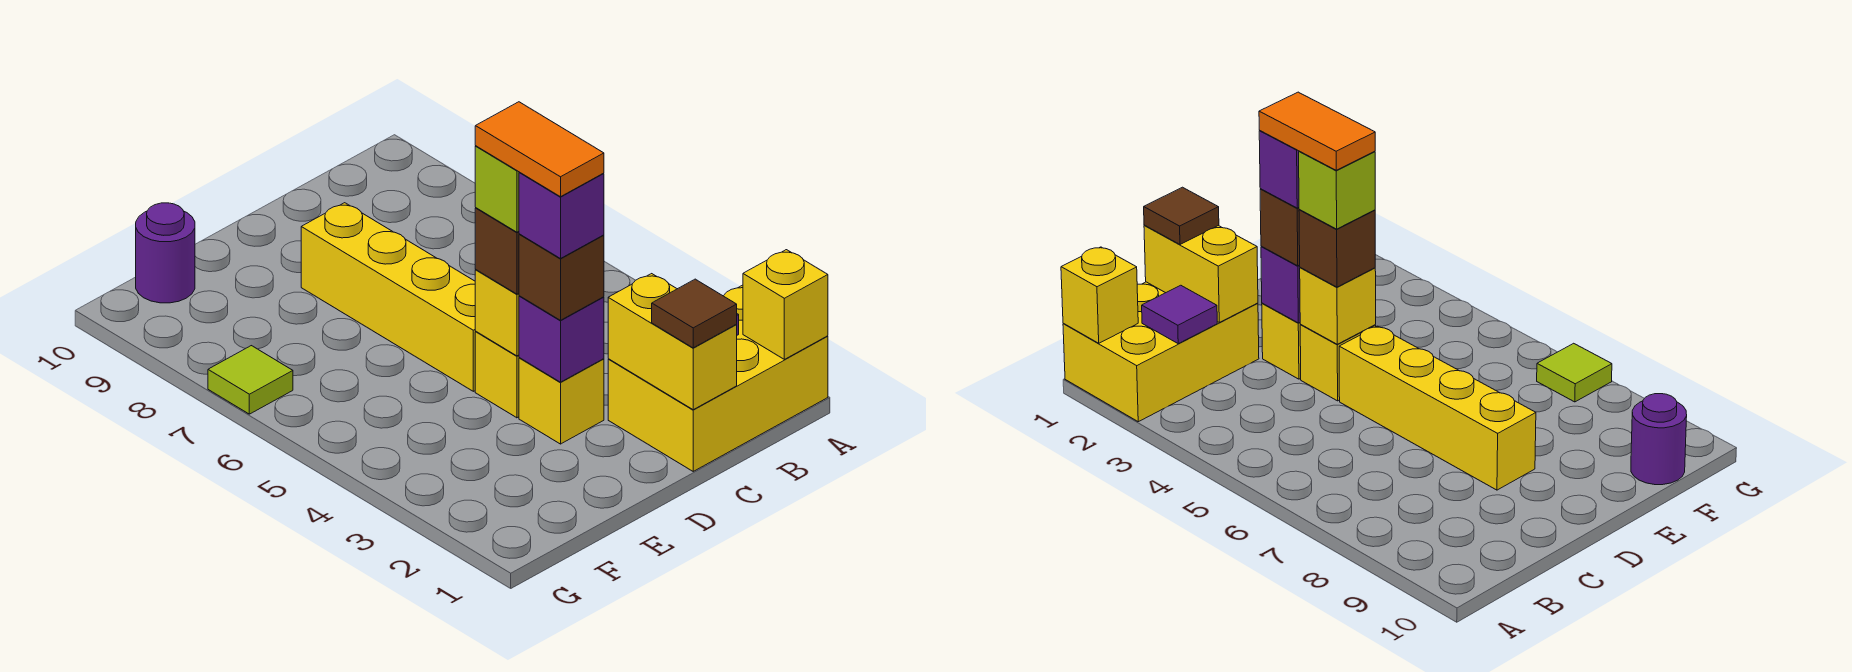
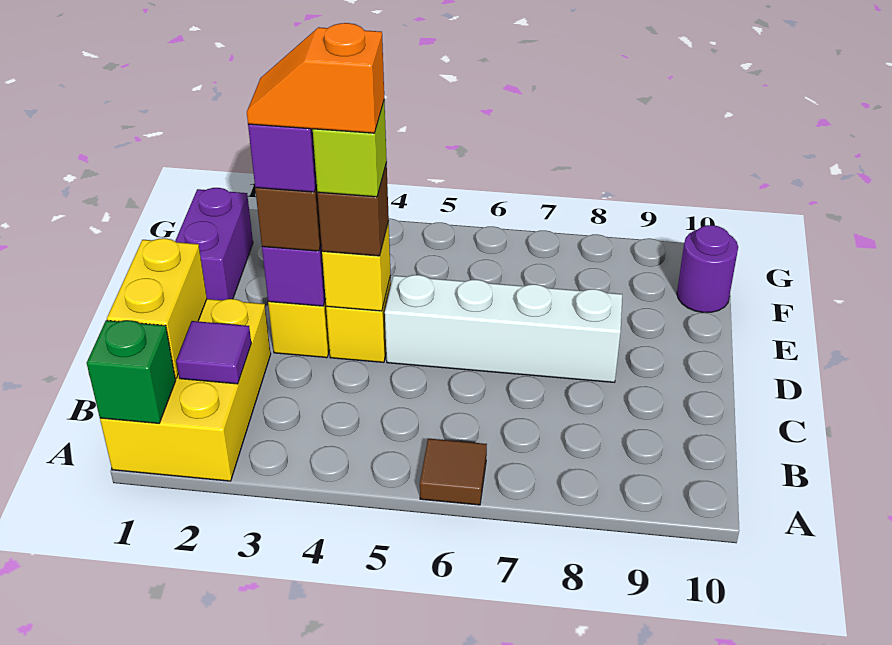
yellow 1x1 brick [743,250,828,359] -> green 1x1 brick [87,320,176,423]
yellow 1x2 brick [608,274,737,410] -> yellow 1x2 brick turned to [107,238,207,378]
brown 1x1 tile [652,279,737,348] -> brown 1x1 tile moved to [420,439,487,505]
orange 1x2 tile [475,102,604,197] -> orange 1x2 slope [247,23,384,133]
yellow 1x4 brick [301,203,476,391] -> white 1x4 brick [385,275,622,382]
none -> purple 1x2 brick [175,188,253,300]
lime 1x1 tile [208,346,293,414] -> none

